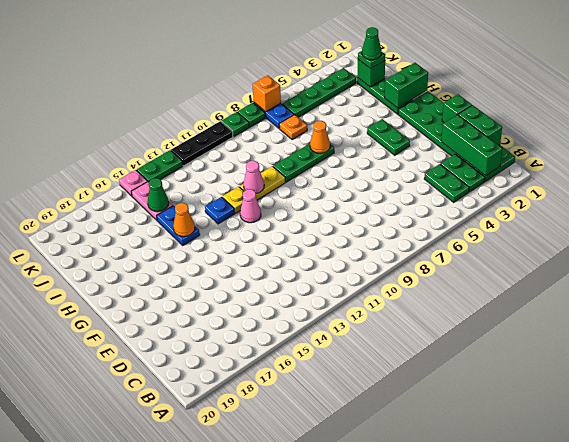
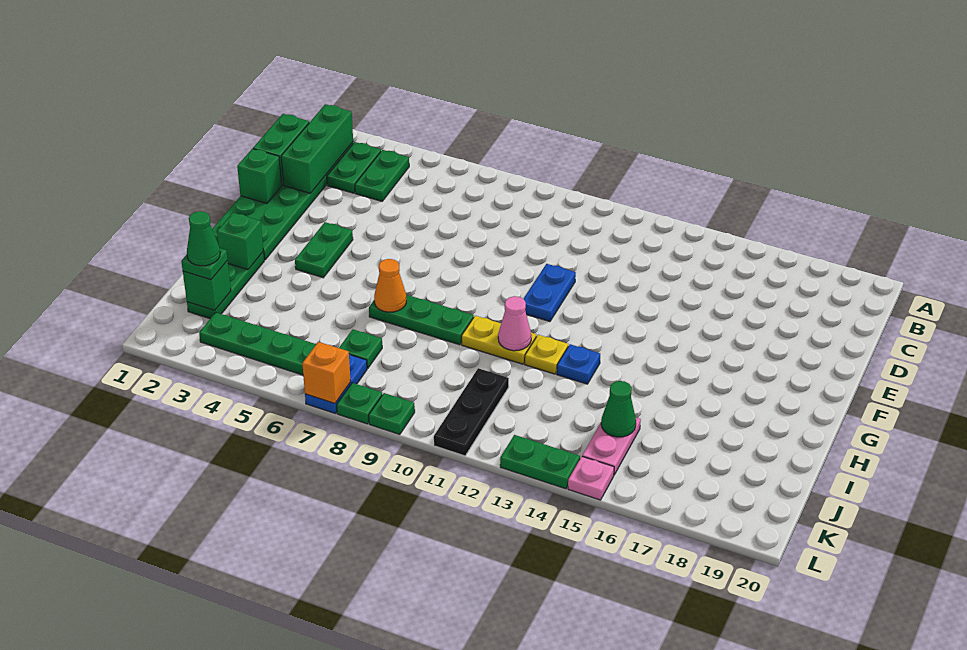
pink 1x1 cone [240,189,261,223] -> none
green 1x2 brick [385,63,428,108] -> green 1x1 brick [217,213,263,270]
blue 1x2 plate [157,206,200,245] -> blue 1x2 plate moved to [524,264,576,322]
orange 1x1 cone [173,203,195,237] -> none
orange 1x1 plate [279,115,307,140] -> green 1x1 plate [339,329,382,369]
black 1x3 plate [171,121,233,166] -> black 1x3 plate turned to [434,368,509,456]

